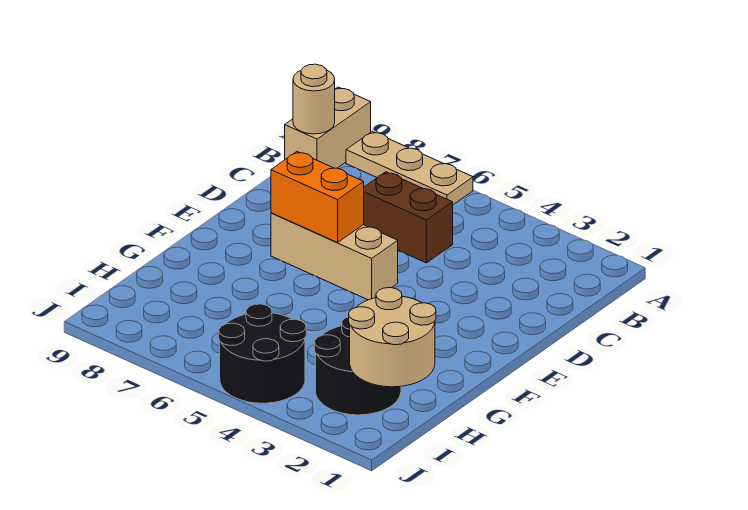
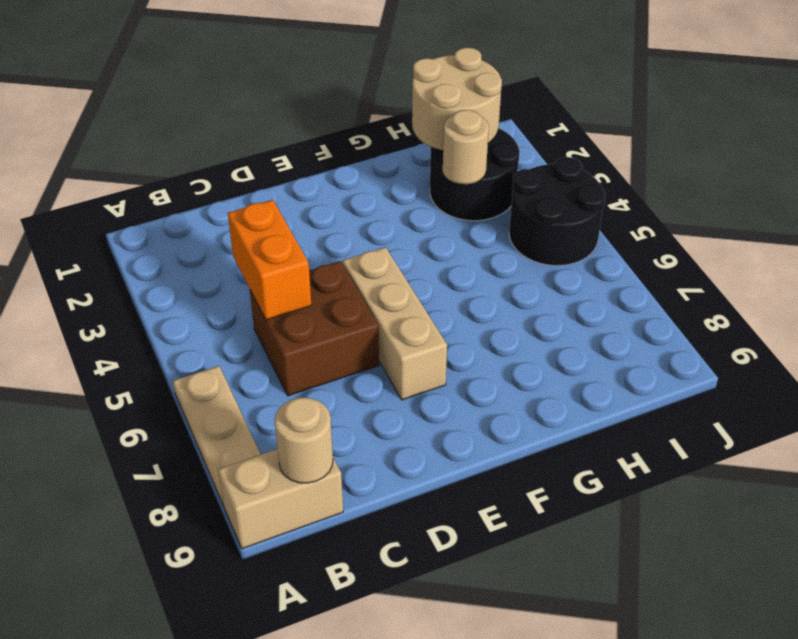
brown 1x2 brick [363,172,453,263] -> brown 2x2 brick [250,261,379,396]
orange 1x2 brick [271,152,364,243] -> orange 1x2 brick moved to [228,200,312,320]
none -> tan 1x1 round brick [443,110,489,184]

